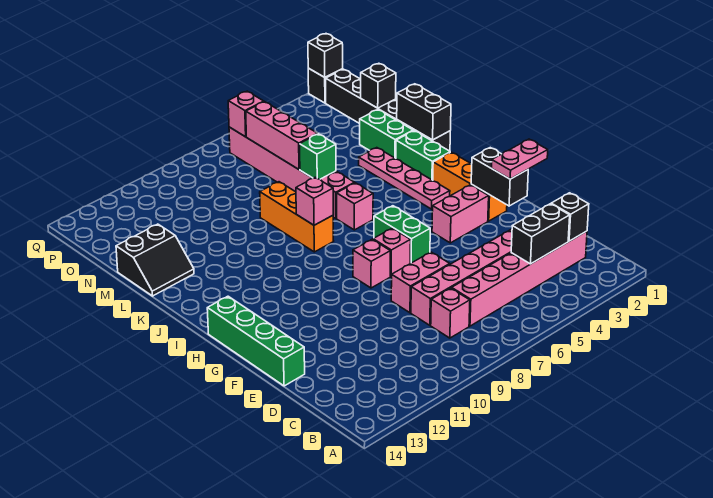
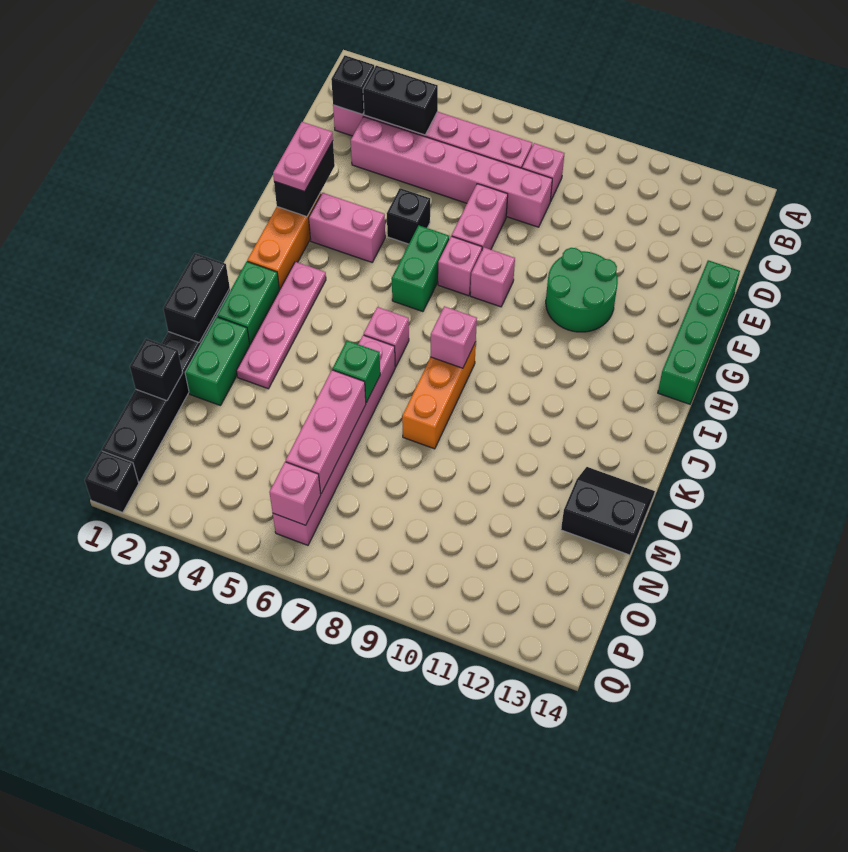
pink 1x2 brick [391,252,450,313] -> pink 1x2 brick turned to [452,184,508,250]
pink 1x2 plate [492,139,548,179] -> pink 1x2 plate turned to [273,122,333,191]
none -> green 2x2 round brick [546,248,618,332]
black 1x1 brick [308,34,343,77] -> black 1x1 brick moved to [387,188,430,244]

